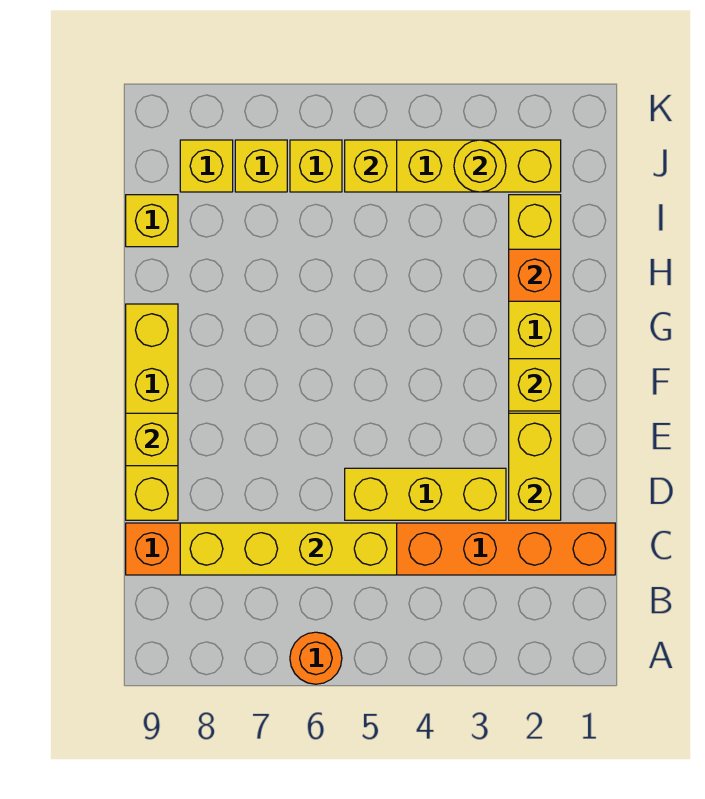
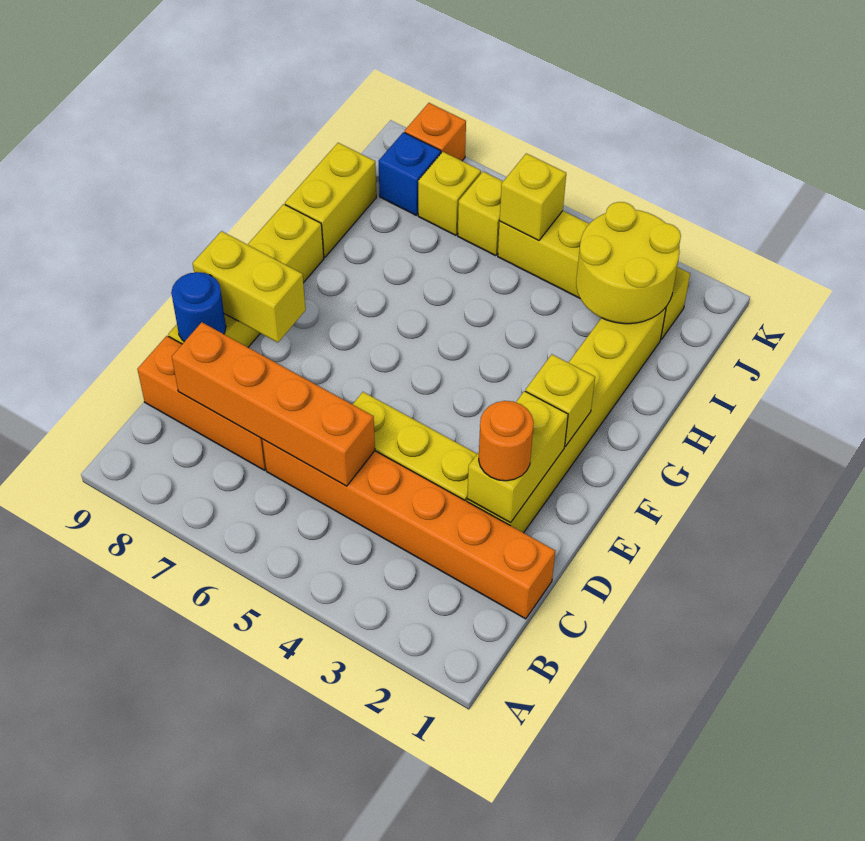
orange 1x1 round brick [290,632,342,684] -> orange 1x1 round brick moved to [479,401,534,481]
yellow 1x4 brick [180,523,397,575] -> orange 1x4 brick [172,322,375,486]
none -> blue 1x1 round brick [171,272,226,342]
yellow 1x1 brick [126,413,178,466] -> yellow 1x2 brick [193,231,306,342]
orange 1x1 brick [509,249,561,301] -> orange 1x1 brick moved to [405,103,466,161]
yellow 1x1 brick [126,195,178,247] -> yellow 1x2 brick [285,143,376,257]
yellow 1x1 round brick [454,140,506,192] -> yellow 2x2 round brick [576,202,681,324]
yellow 1x1 brick [180,140,233,192] -> blue 1x1 brick [379,132,441,216]

